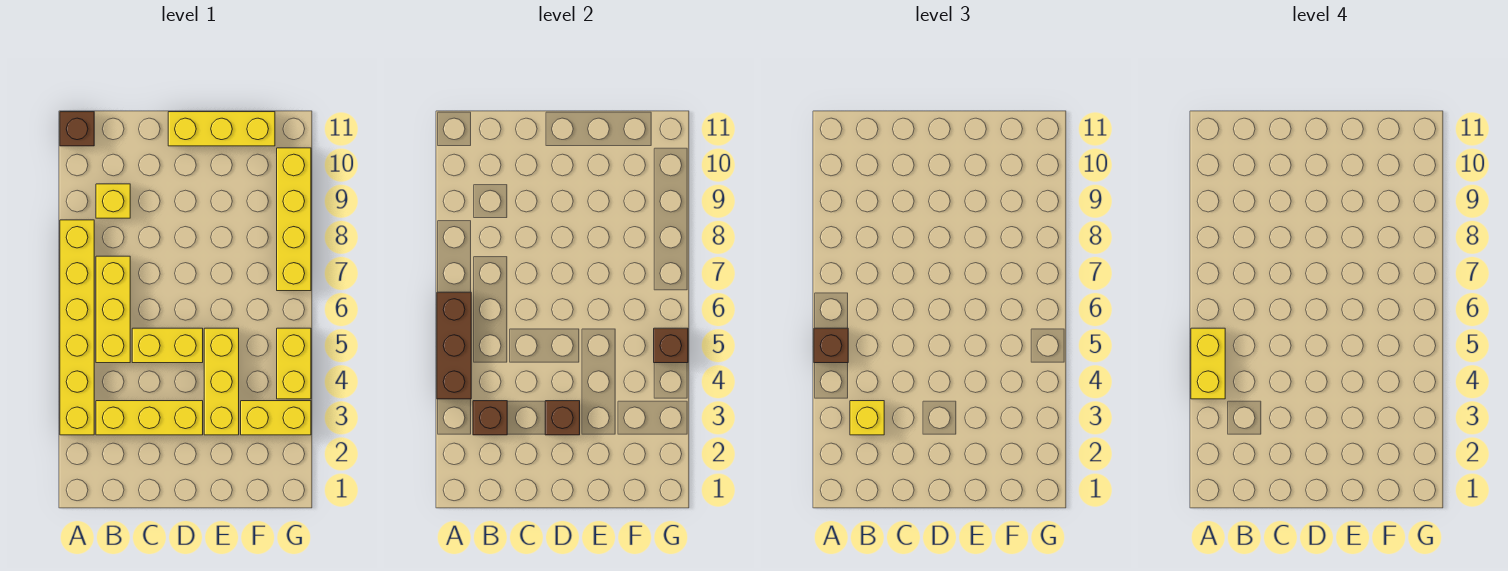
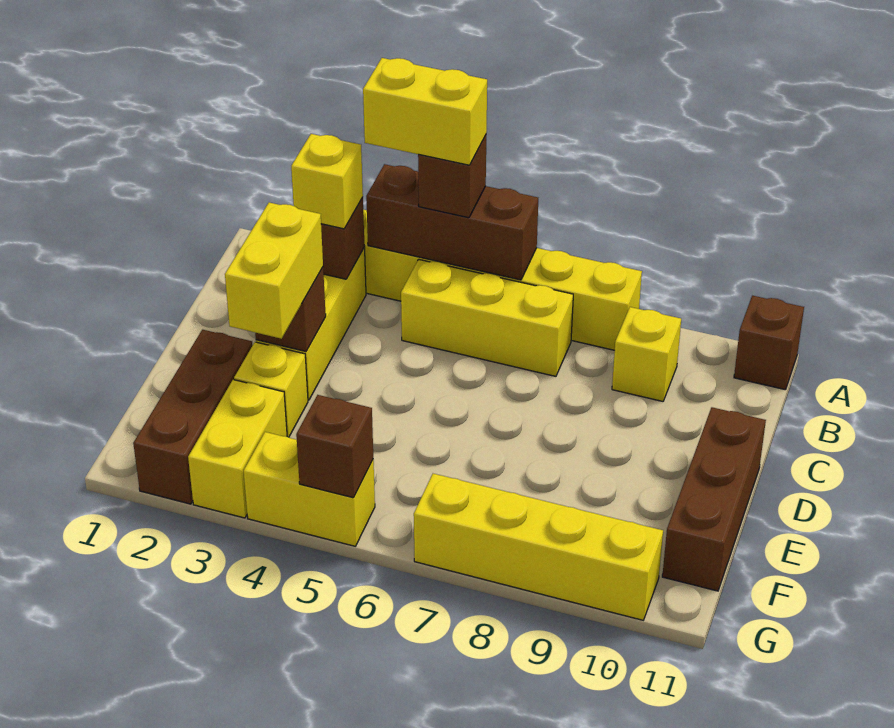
yellow 1x2 brick [132,328,203,363] -> yellow 1x2 brick moved to [225,202,323,339]
yellow 1x3 brick [168,112,275,146] -> brown 1x3 brick [662,407,766,591]
none -> brown 1x3 brick [133,330,253,504]
yellow 1x3 brick [204,328,239,435] -> yellow 1x1 brick [234,342,308,437]

